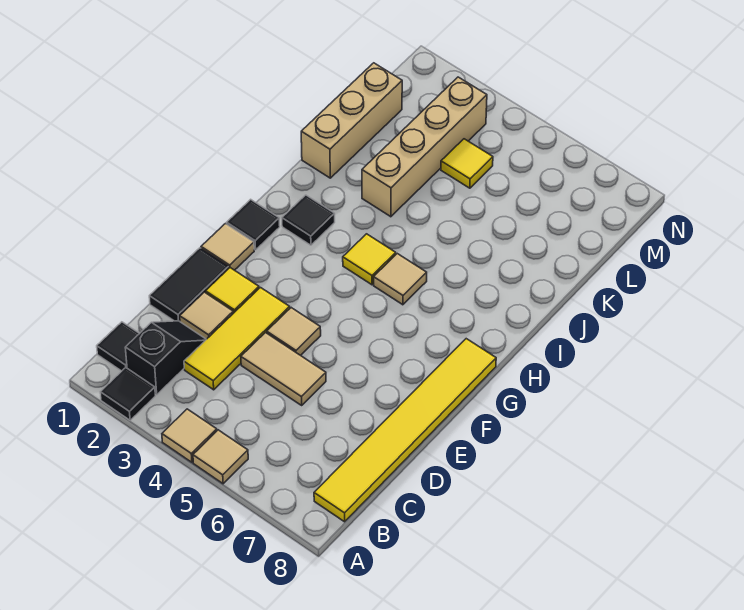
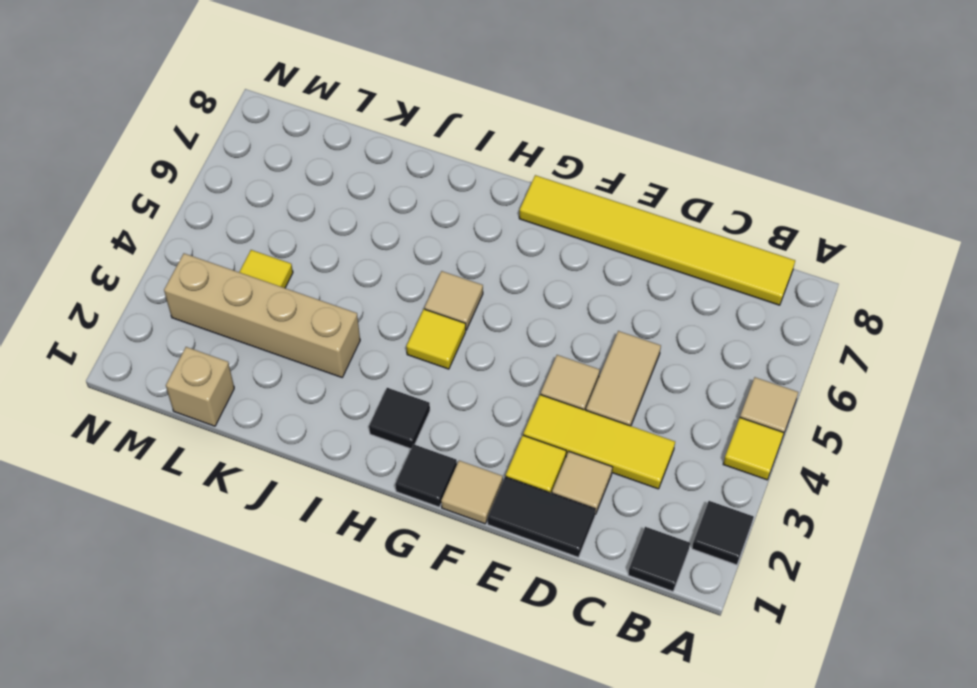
tan 1x1 tile [162,409,217,462] -> yellow 1x1 tile [723,418,784,480]
black 1x2 slope [125,321,206,395] -> none
tan 1x3 brick [301,63,402,178] -> tan 1x1 brick [166,347,234,426]

